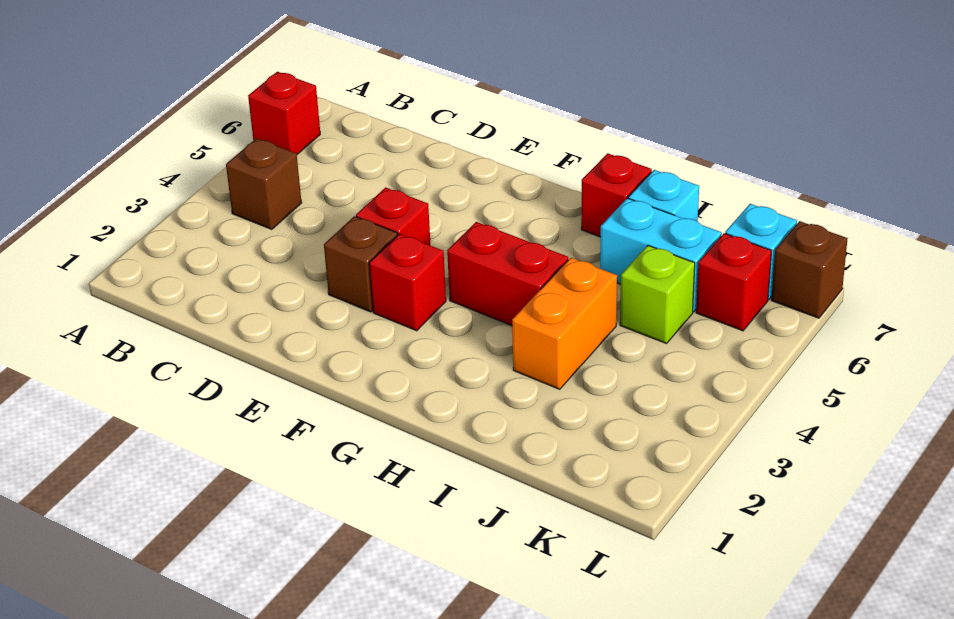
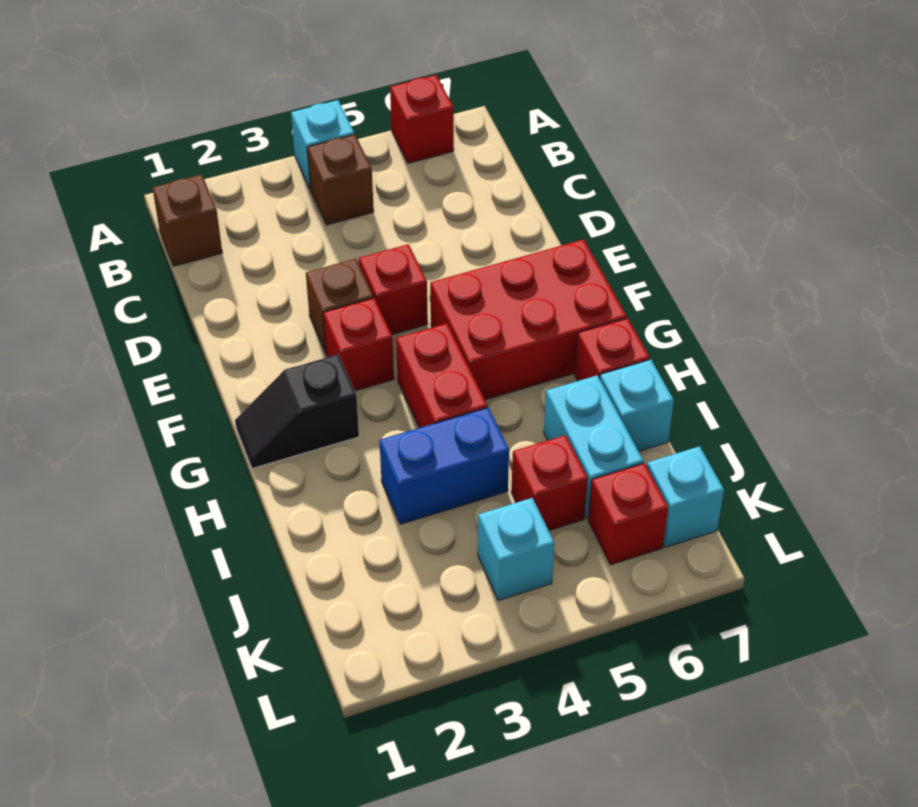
none -> cyan 1x1 brick [291,100,354,189]
none -> red 2x3 brick [430,239,627,400]
none -> black 1x2 slope [235,354,359,468]
orange 1x2 brick [512,258,617,389] -> blue 1x2 brick [379,408,509,524]
lime 1x1 brick [620,246,695,344] -> red 1x1 brick [511,435,588,531]
none -> cyan 1x1 brick [478,498,555,600]
brown 1x1 brick [772,221,848,318] -> brown 1x1 brick moved to [153,175,222,266]

